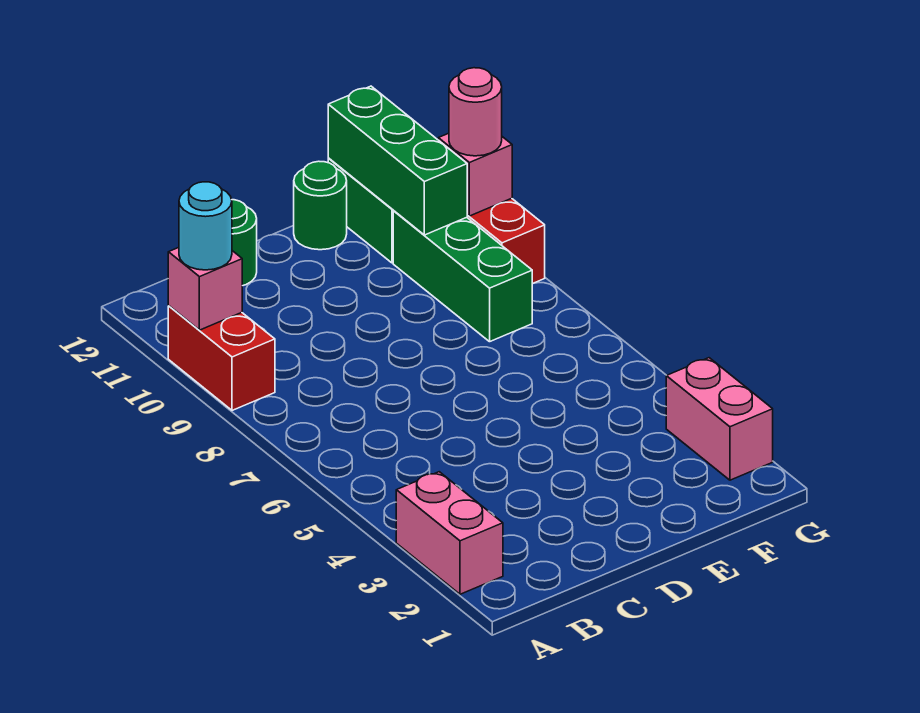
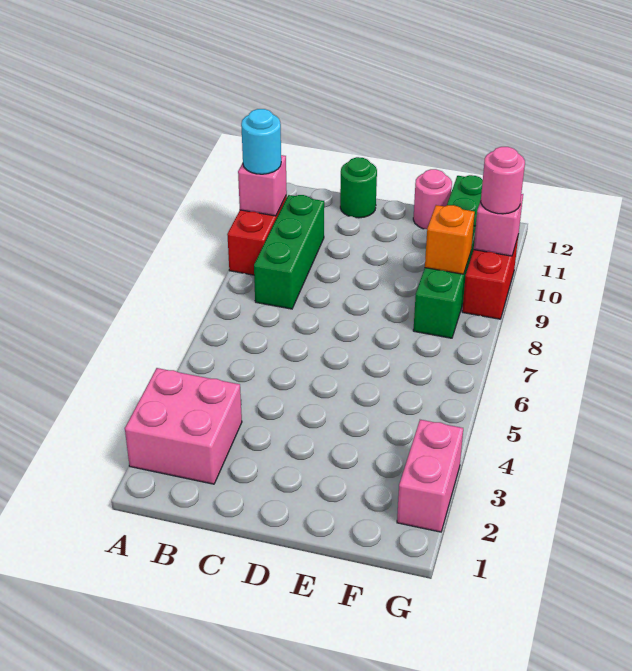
pink 1x2 brick [396,472,503,594] -> pink 2x2 brick [125,368,242,484]
green 1x1 round brick [294,161,347,250] -> pink 1x1 round brick [413,169,452,229]
none -> orange 1x1 brick [425,205,475,274]
green 1x3 brick [328,86,467,235] -> green 1x3 brick moved to [254,195,324,309]

